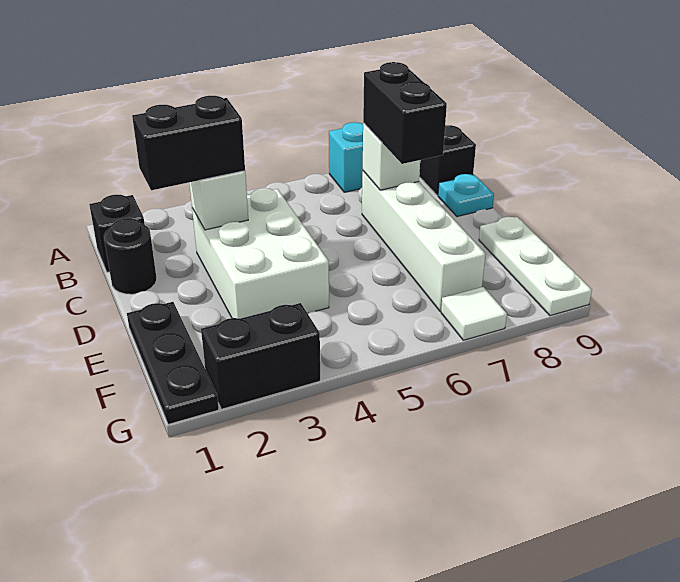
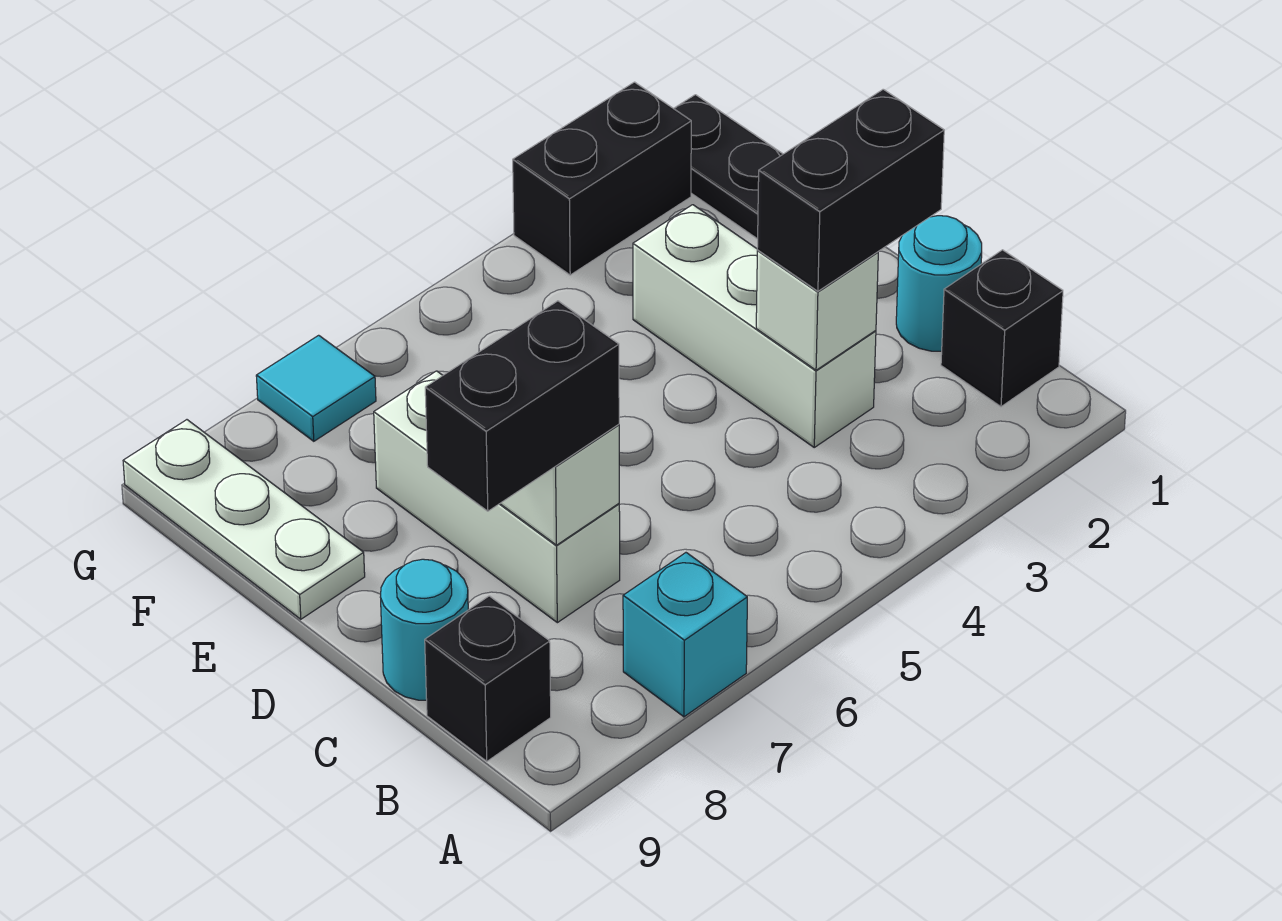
black 1x1 round brick [104,218,157,294] -> cyan 1x1 round brick [896,216,982,351]
white 2x3 brick [192,188,329,319] -> white 1x3 brick [633,205,876,447]
white 1x4 brick [362,171,486,311] -> white 1x3 brick [374,371,620,623]
black 1x2 brick [363,62,447,164] -> black 1x2 brick turned to [425,301,619,511]
cyan 1x1 plate [438,174,494,217] -> cyan 1x1 round brick [381,559,468,700]
white 1x1 tile [441,287,507,340] -> cyan 1x1 tile [256,335,376,441]

